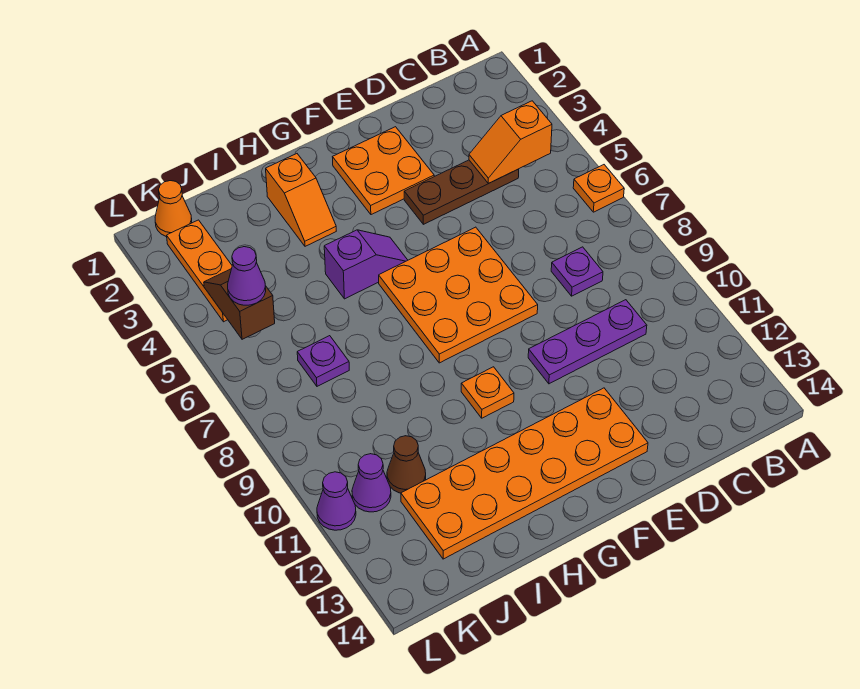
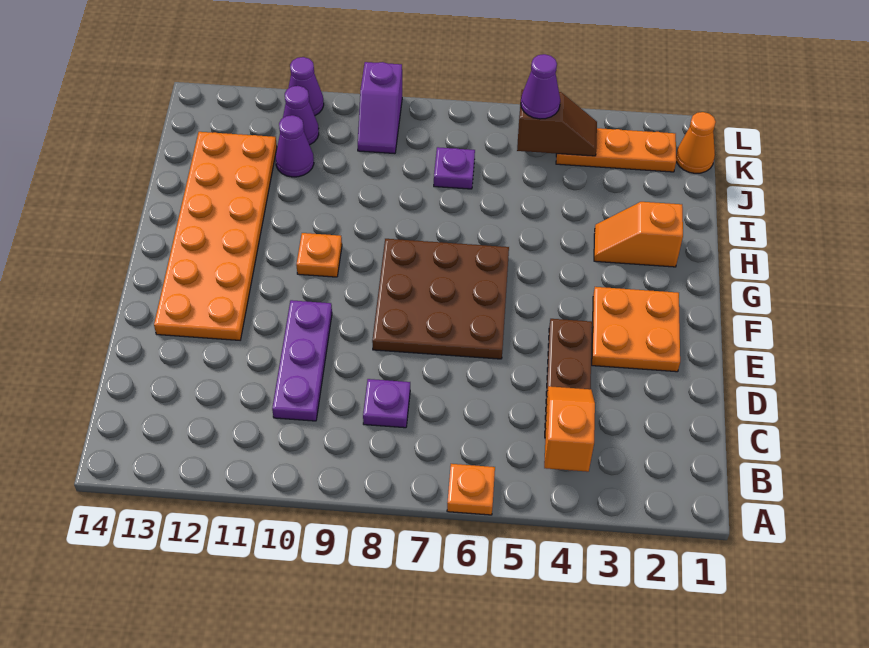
orange 3x3 plate [379,227,538,363] -> brown 3x3 plate [372,239,509,359]
purple 1x2 slope [324,230,408,299] -> purple 1x2 slope moved to [358,62,402,154]
brown 1x1 cone [387,436,426,493] -> purple 1x1 cone [276,115,314,177]

